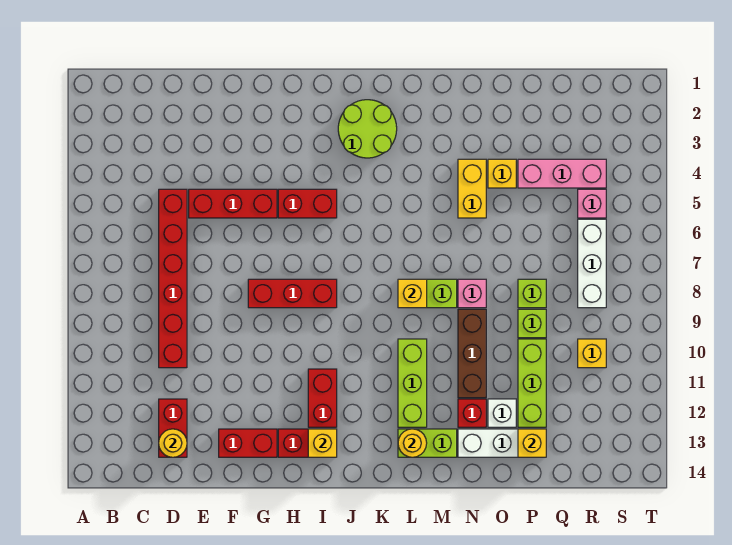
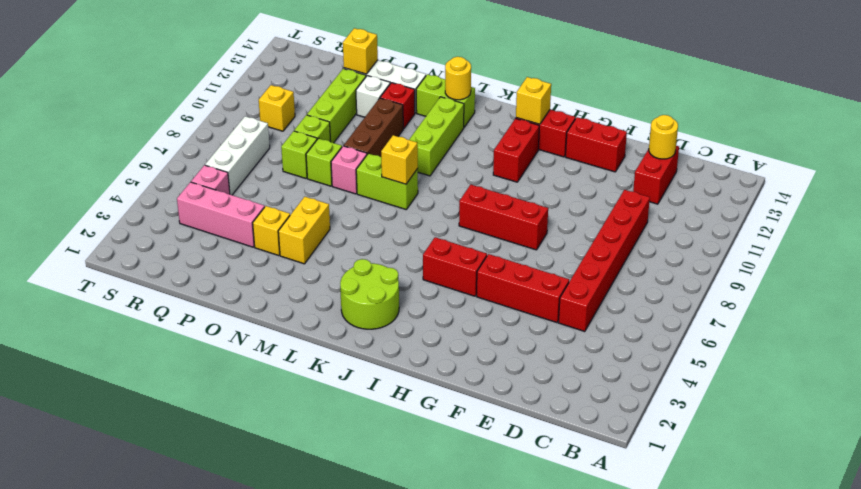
none -> lime 1x1 brick [306,138,342,186]

